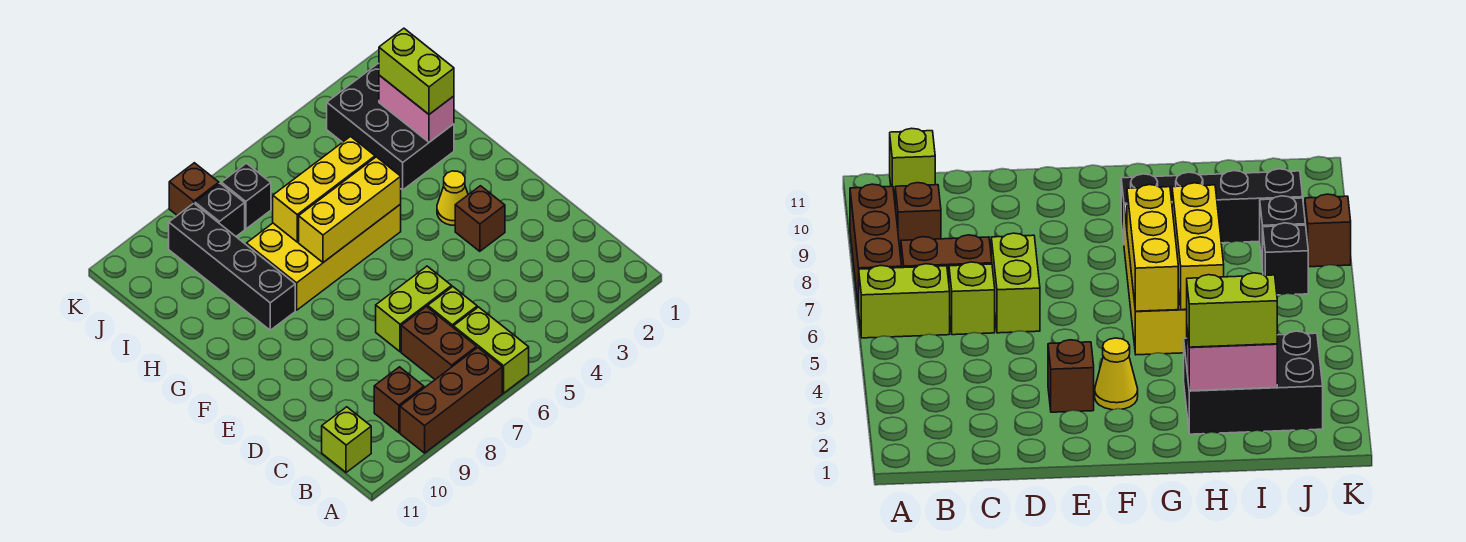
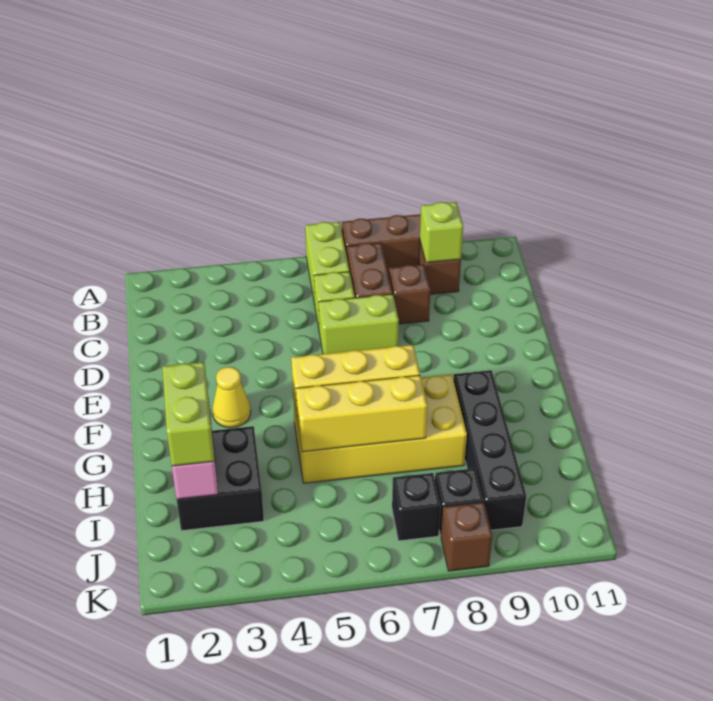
lime 1x1 brick [322,407,371,473] -> lime 1x1 brick moved to [420,202,463,263]
brown 1x1 brick [455,186,505,251] -> brown 1x1 brick moved to [389,265,431,324]
black 2x3 brick [327,64,454,190] -> black 2x2 brick [177,426,264,531]

